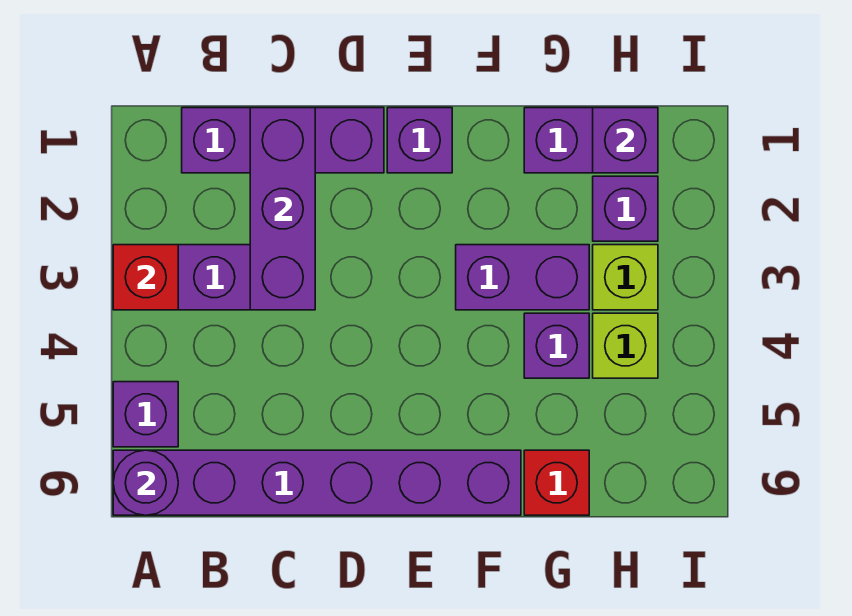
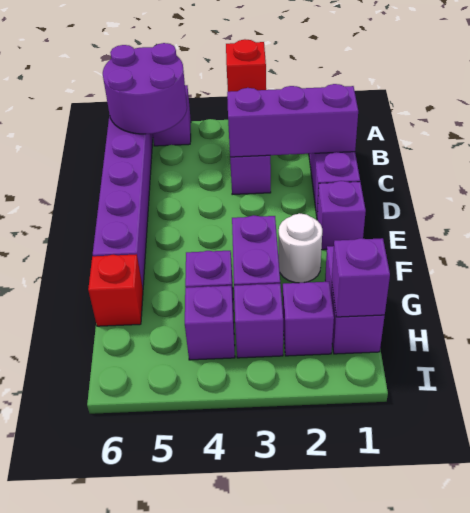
purple 1x1 round brick [113,450,178,515] -> purple 2x2 round brick [103,43,187,134]
none -> white 1x1 round brick [279,213,322,283]
lime 1x1 brick [593,245,658,310] -> purple 1x1 brick [234,284,283,358]
lime 1x1 brick [593,313,658,378] -> purple 1x1 brick [185,286,235,360]

